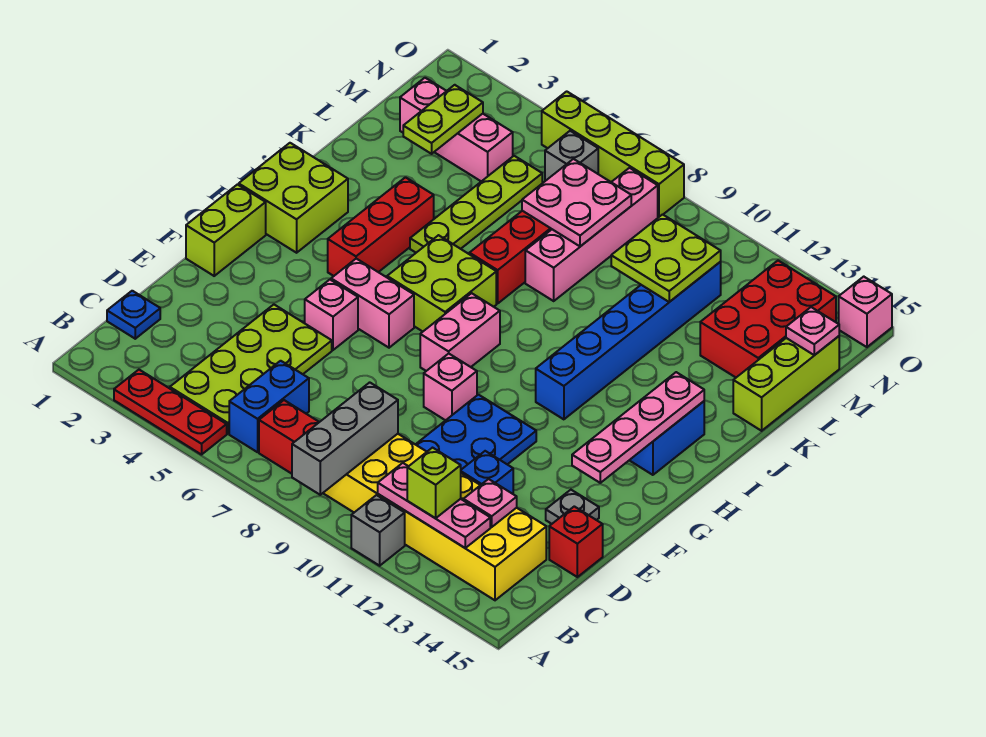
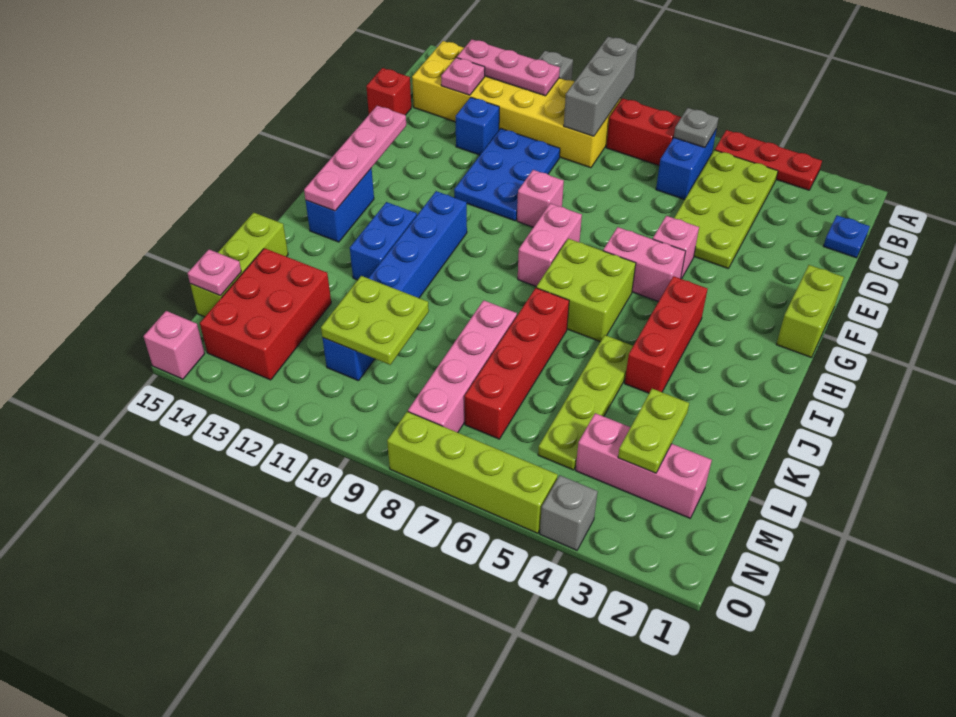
lime 1x1 brick [407,448,461,518] -> none
grey 1x1 plate [546,490,599,524] -> grey 1x1 plate moved to [674,108,719,148]
lime 2x2 brick [239,143,348,253] -> none
none -> blue 1x2 brick [350,202,417,280]
pink 2x2 plate [522,159,631,246] -> none
grey 1x1 brick [545,131,598,181] -> grey 1x1 brick moved to [540,475,598,550]

